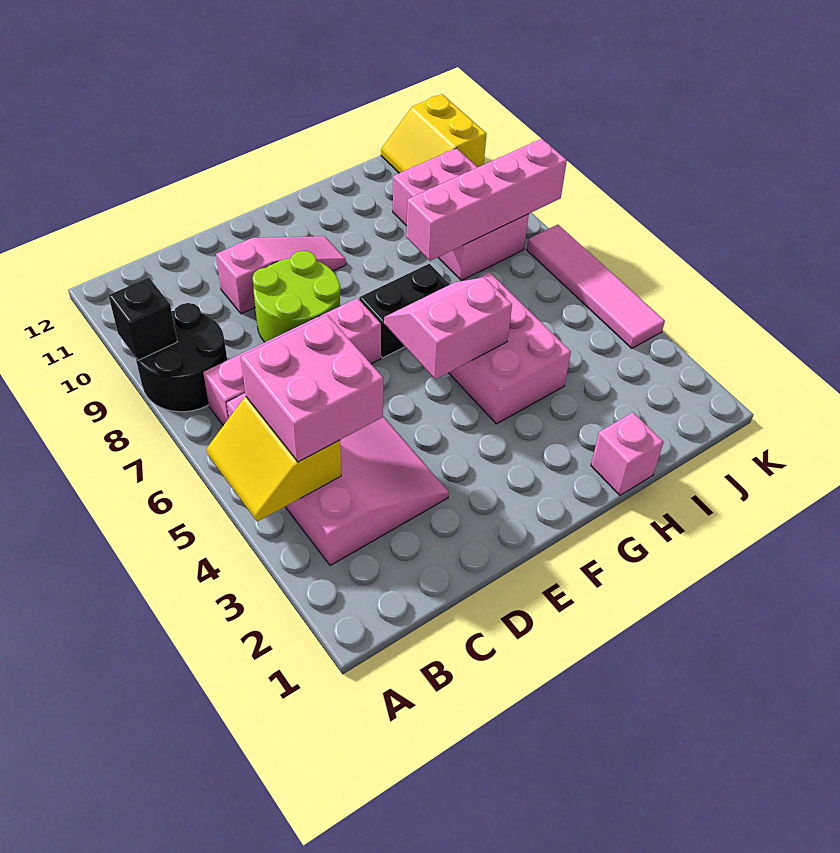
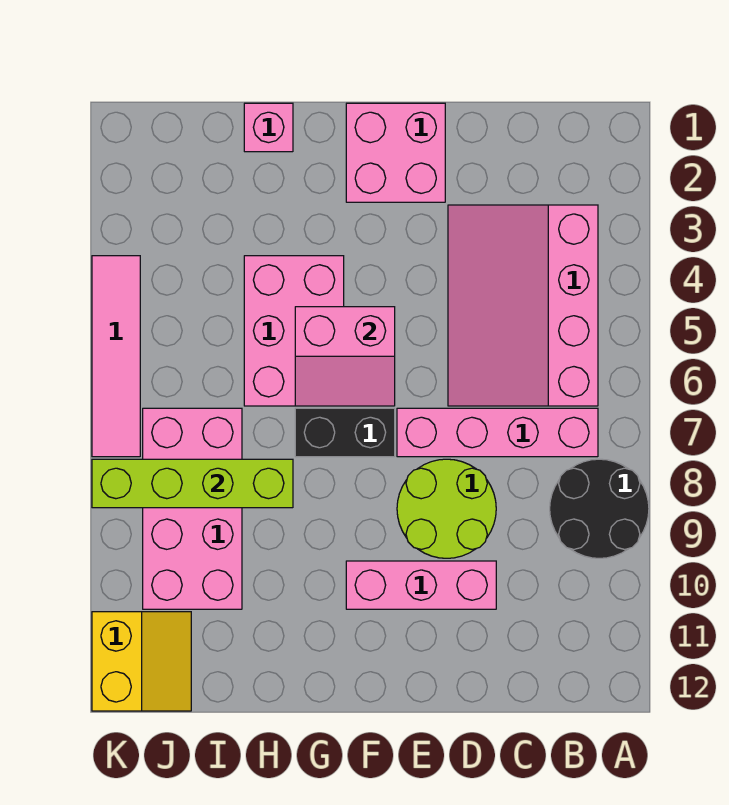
yellow 2x2 slope [207,397,341,522] -> none
black 1x1 brick [108,278,177,360] -> none
pink 2x2 brick [241,315,383,462] -> pink 2x2 brick moved to [346,103,445,202]
pink 1x3 slope [216,236,346,314] -> pink 1x3 brick [346,561,496,609]
pink 1x4 brick [406,139,567,261] -> lime 1x4 brick [92,459,293,508]
pink 2x3 brick [393,148,529,281] -> pink 2x4 brick [143,408,242,609]

